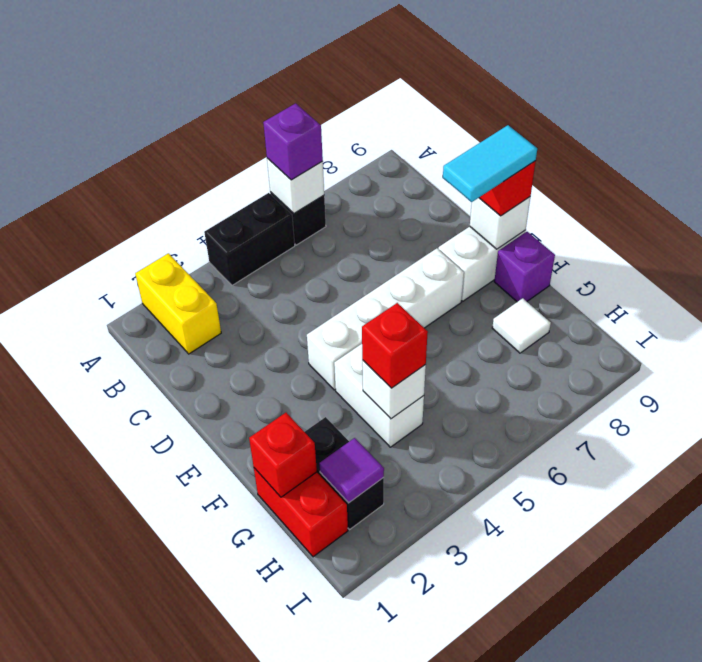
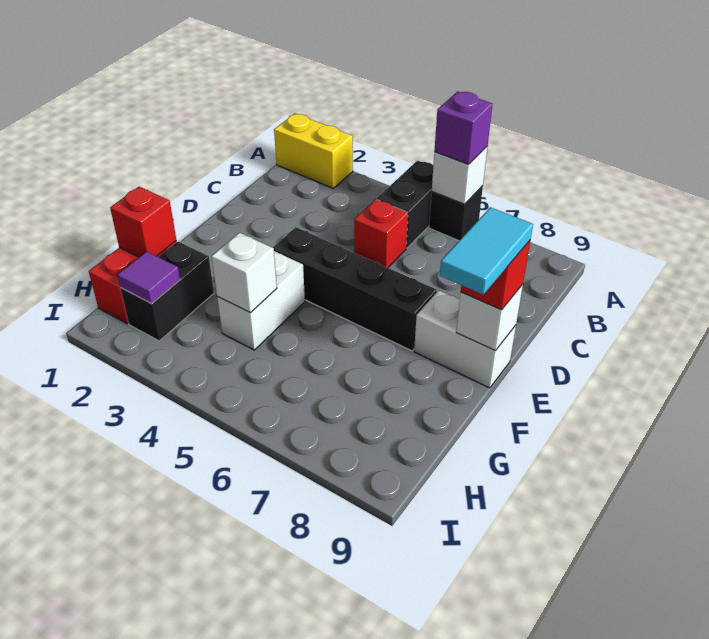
yellow 1x2 brick [135,253,221,354] -> yellow 1x2 brick turned to [274,114,353,188]
black 1x2 brick [204,193,295,285] -> black 1x2 brick turned to [377,161,433,248]
white 1x4 brick [307,248,464,390] -> black 1x4 brick [273,227,437,351]
cyan 1x2 tile [443,125,537,202] -> cyan 1x2 tile turned to [440,207,533,295]
purple 1x1 brick [494,232,555,302] -> none
red 1x1 brick [362,303,428,388] -> red 1x1 brick moved to [354,199,408,268]
white 1x1 tile [492,298,551,353] -> none

